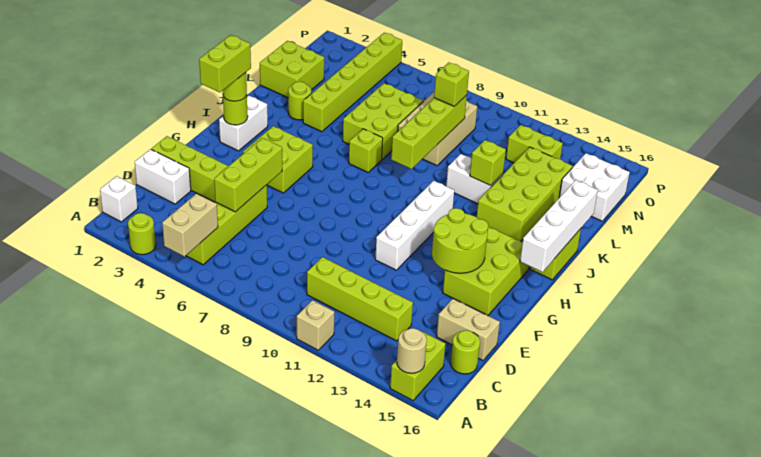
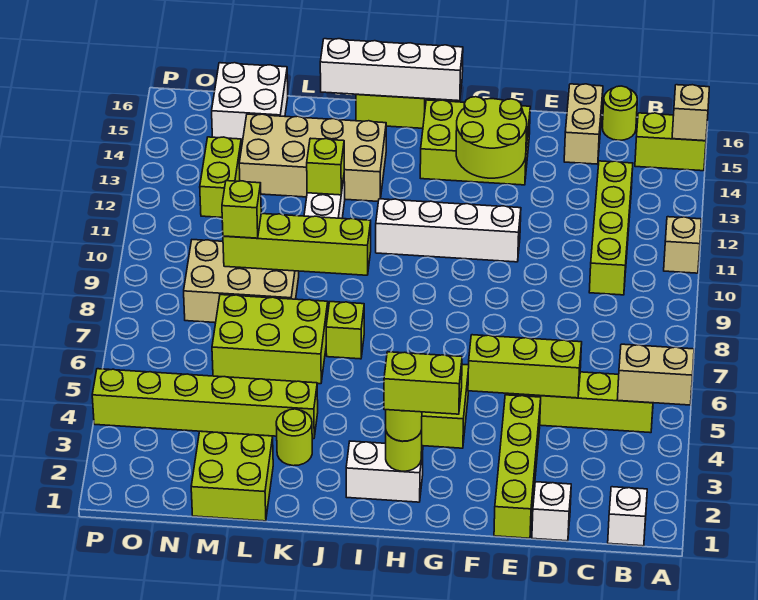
lime 1x1 round brick [128,213,156,255] -> none
tan 1x1 round brick [397,328,427,373] -> tan 1x1 brick [672,85,709,141]
white 1x2 brick [135,149,191,204] -> white 1x1 brick [532,482,571,541]
lime 2x4 brick [477,147,573,241] -> tan 2x4 brick [239,114,386,201]

